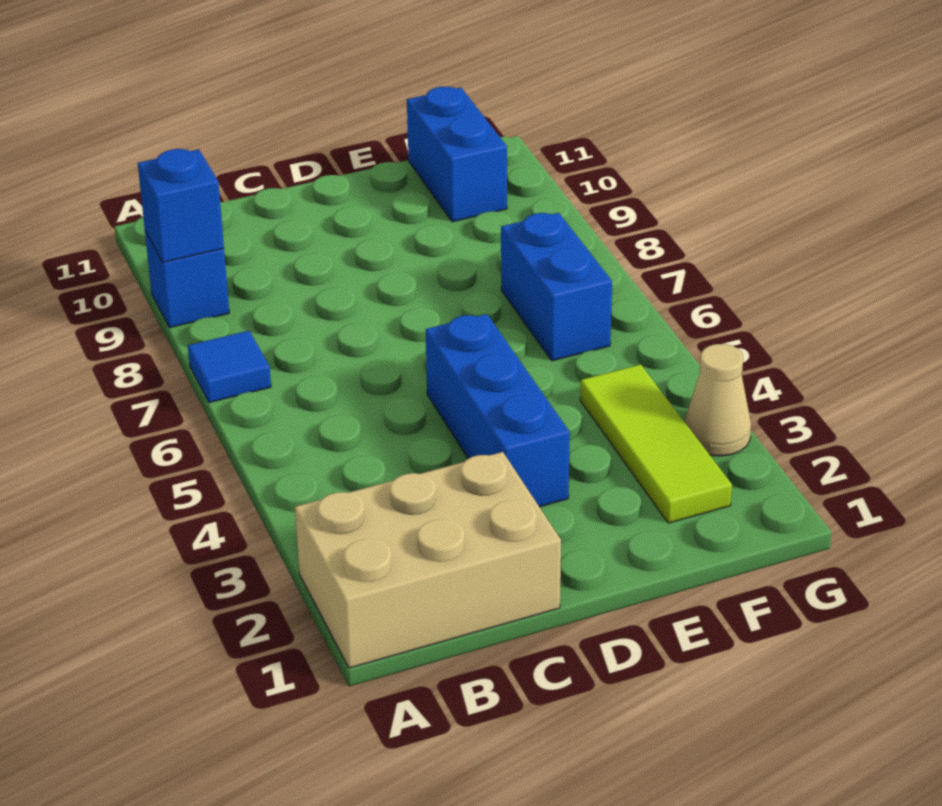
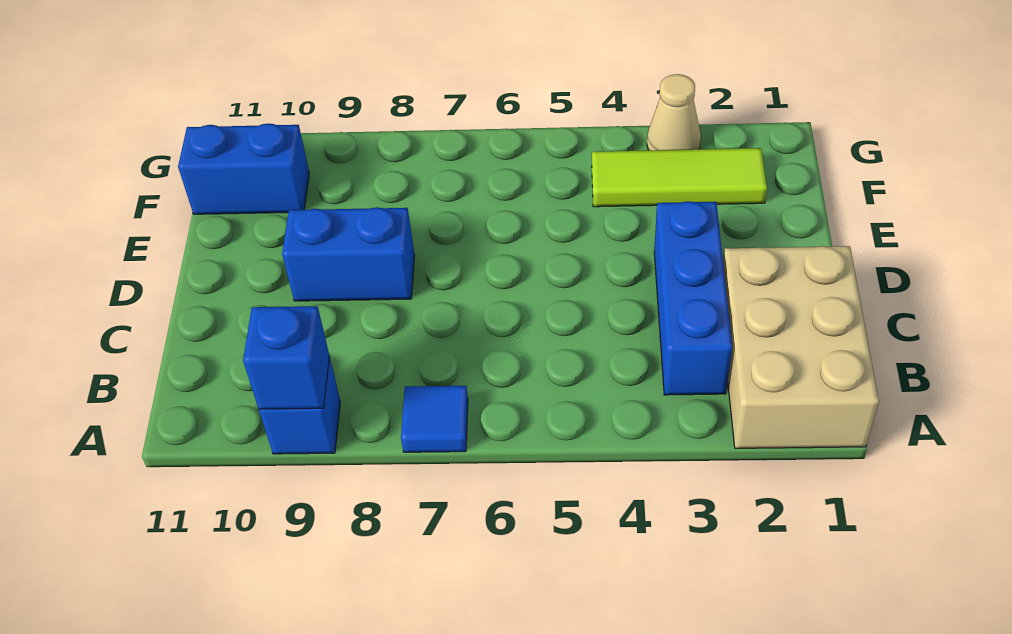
blue 1x3 brick [426,314,570,507] -> blue 1x3 brick turned to [654,201,732,395]
blue 1x2 brick [501,213,612,361] -> blue 1x2 brick moved to [282,207,415,301]

